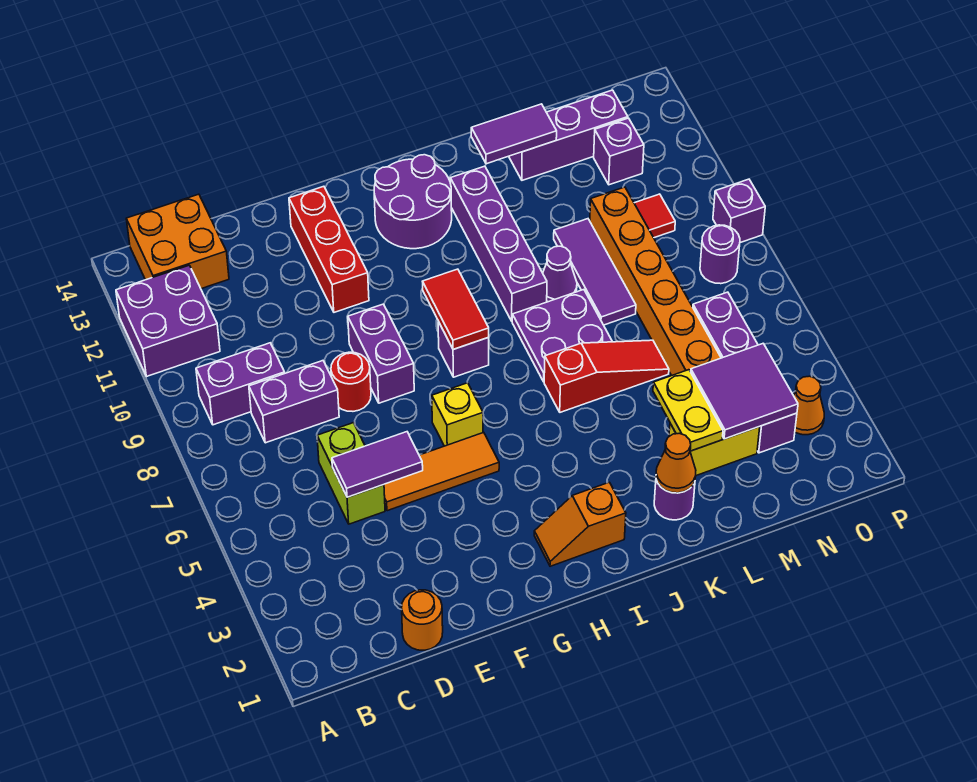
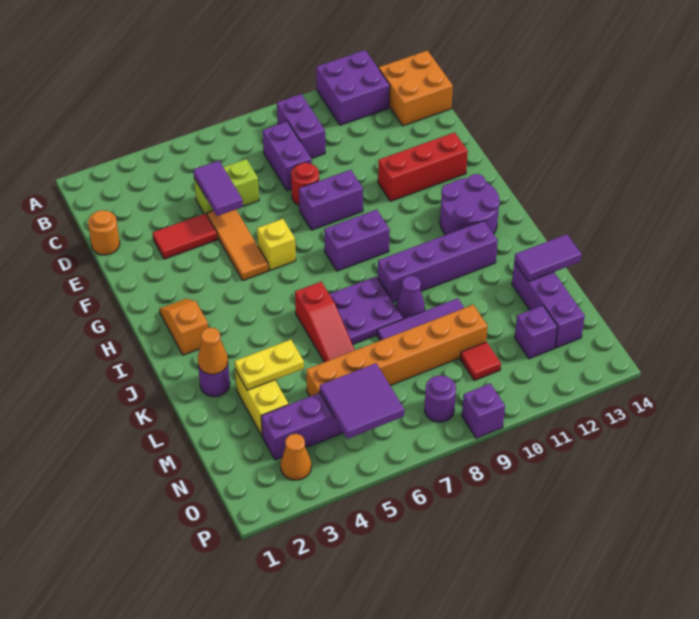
purple 1x1 brick [438,322,489,377] -> purple 1x2 brick [324,210,390,271]
red 1x2 tile [422,269,489,349] -> red 1x2 tile moved to [153,214,217,259]
purple 1x2 tile [471,104,557,164] -> purple 1x2 tile turned to [514,234,582,282]
purple 2x2 tile [691,344,798,439] -> purple 2x2 tile moved to [320,363,404,439]

